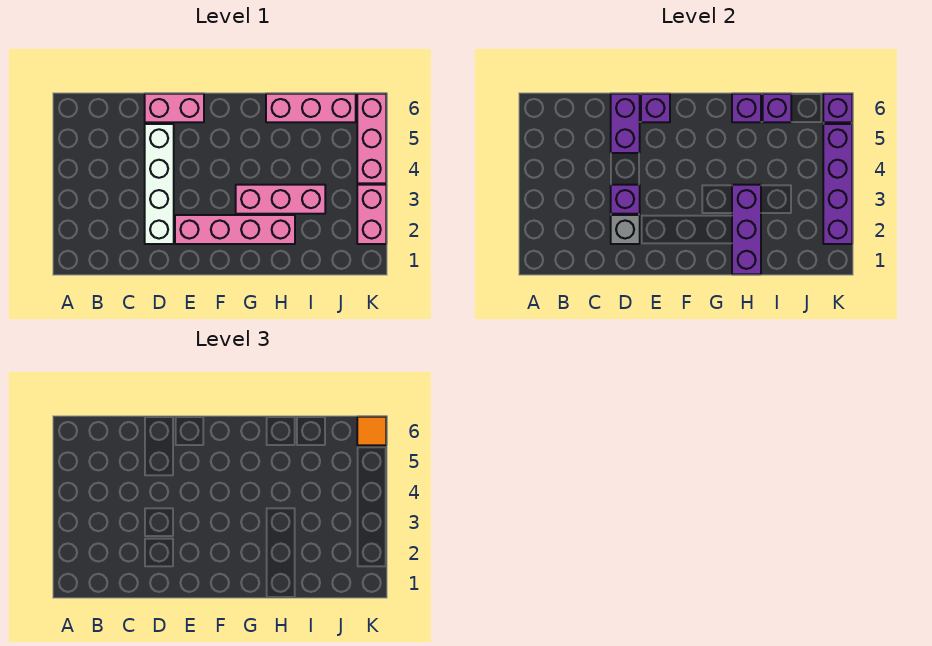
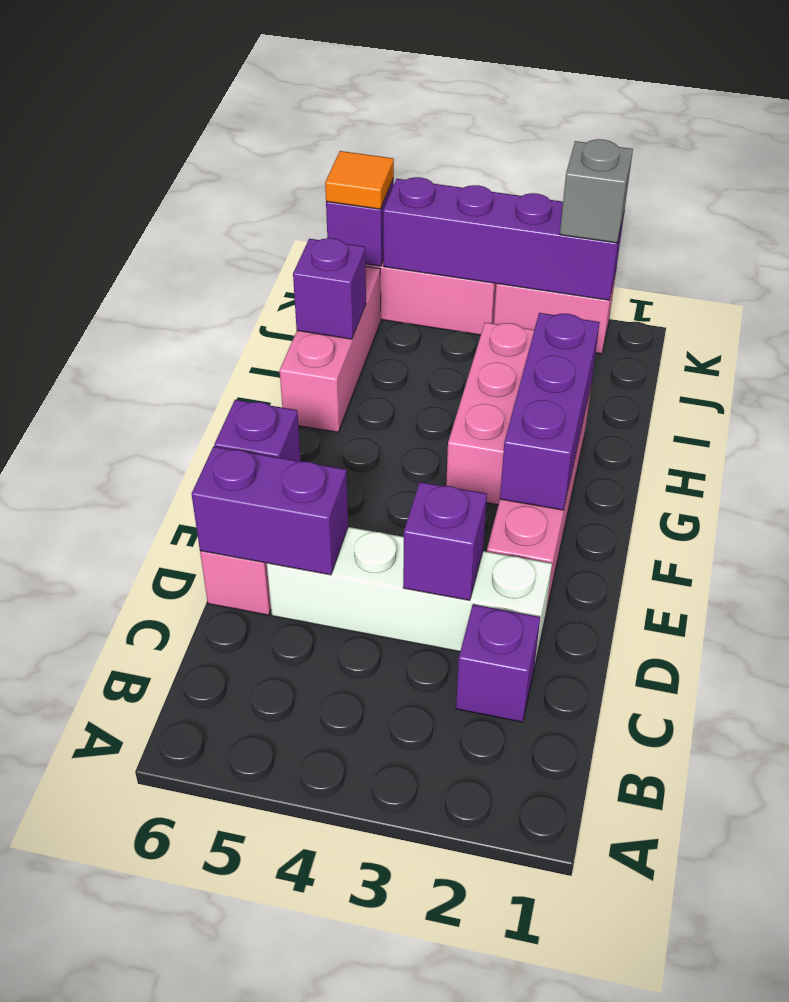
grey 1x1 brick [611,215,640,244] -> grey 1x1 brick moved to [560,139,633,243]
purple 1x3 brick [732,185,761,274] -> purple 1x3 brick turned to [500,313,600,510]
purple 1x1 brick [732,94,761,122] -> purple 1x1 brick moved to [456,604,540,722]

